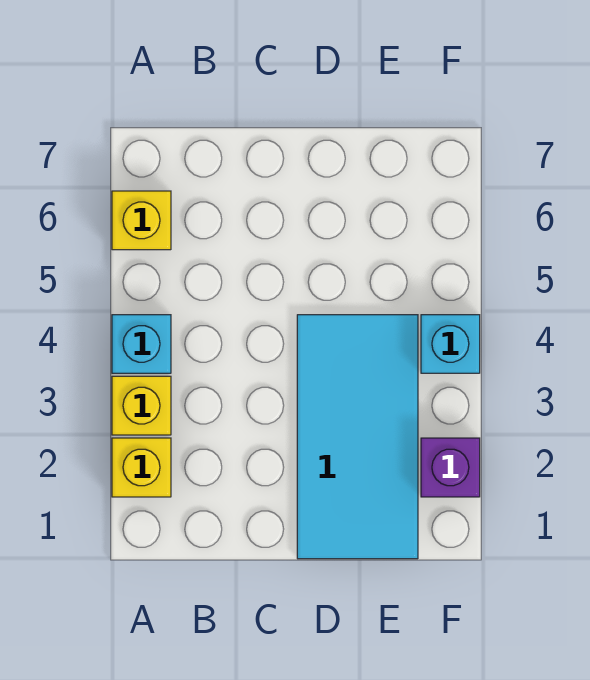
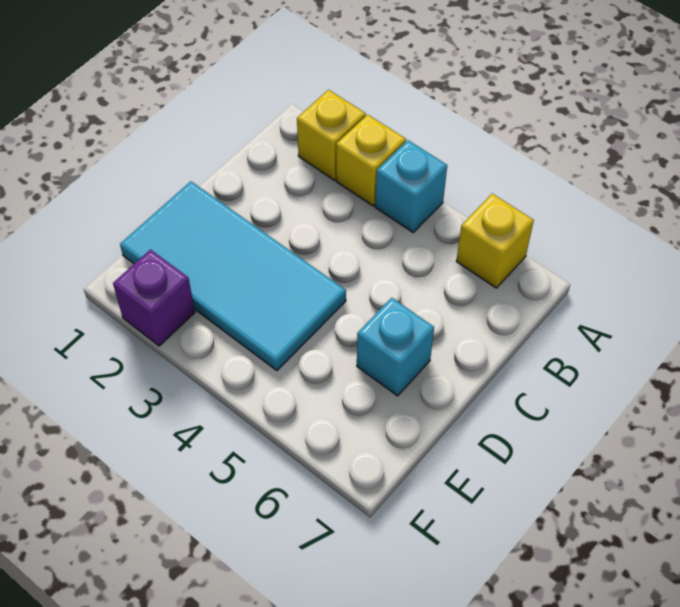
cyan 1x1 brick [421,315,480,373] -> cyan 1x1 brick moved to [357,298,434,396]

